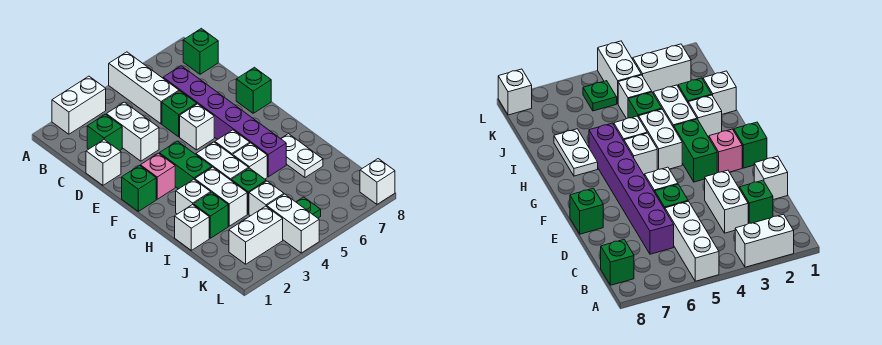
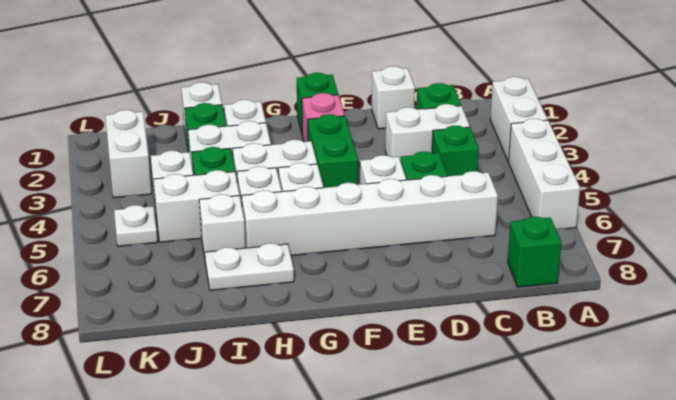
white 1x3 brick [109,52,179,124] -> white 1x3 brick turned to [508,119,580,229]
purple 1x6 brick [163,66,286,177] -> white 1x6 brick [242,171,498,256]
green 1x1 brick [236,67,271,113] -> green 1x1 brick moved to [432,125,479,176]
green 1x2 brick [159,141,212,189] -> green 1x2 brick turned to [308,114,358,188]
white 1x2 brick [267,194,319,253] -> white 1x2 brick moved to [154,170,239,242]
green 1x1 plate [296,197,321,218] -> white 1x1 plate [114,205,157,246]
white 1x1 brick [360,159,395,204] -> white 1x1 brick moved to [199,194,245,264]

